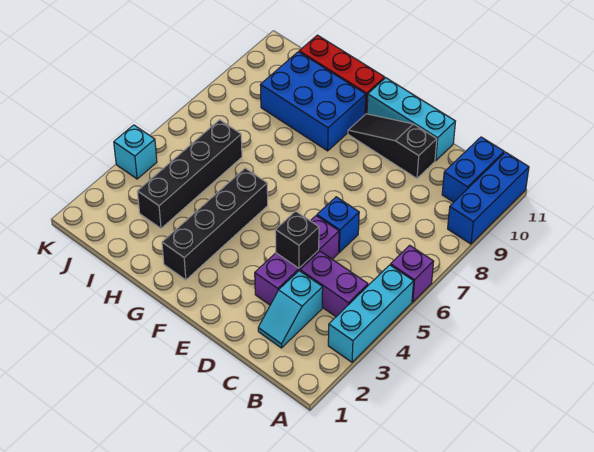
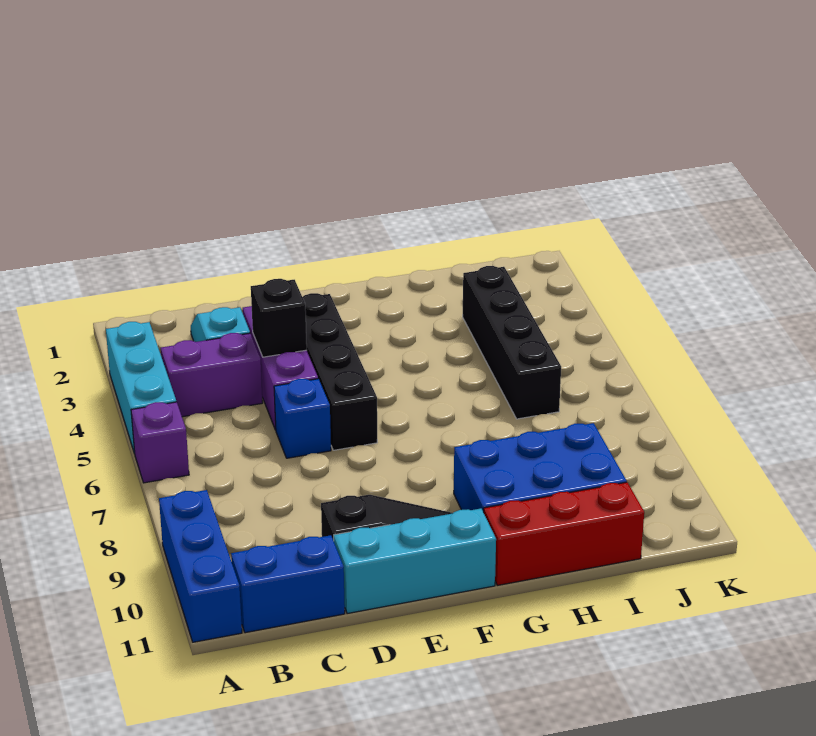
blue 1x2 brick [442,137,504,202] -> blue 1x2 brick turned to [231,535,345,633]
black 1x4 brick [162,168,268,280] -> black 1x4 brick moved to [303,293,377,450]
cyan 1x1 brick [114,125,157,179] -> none

